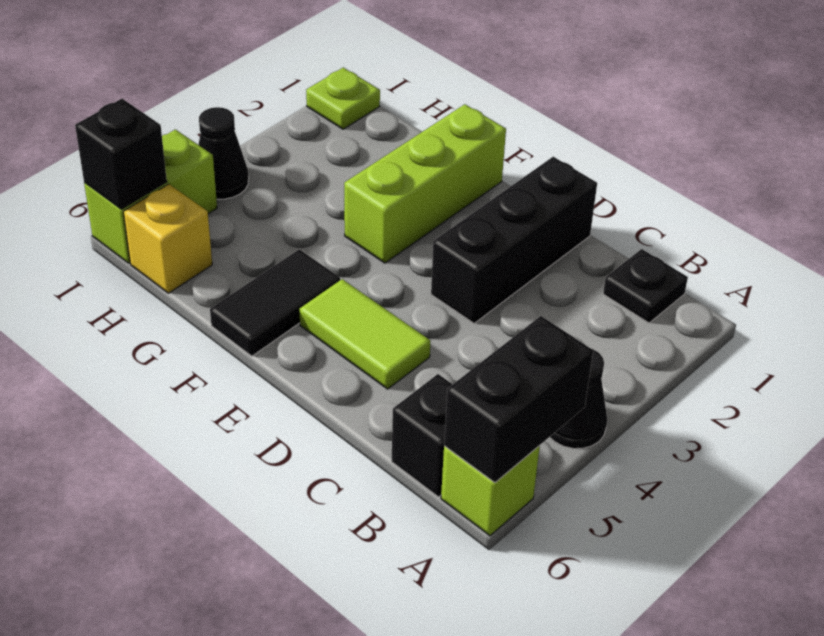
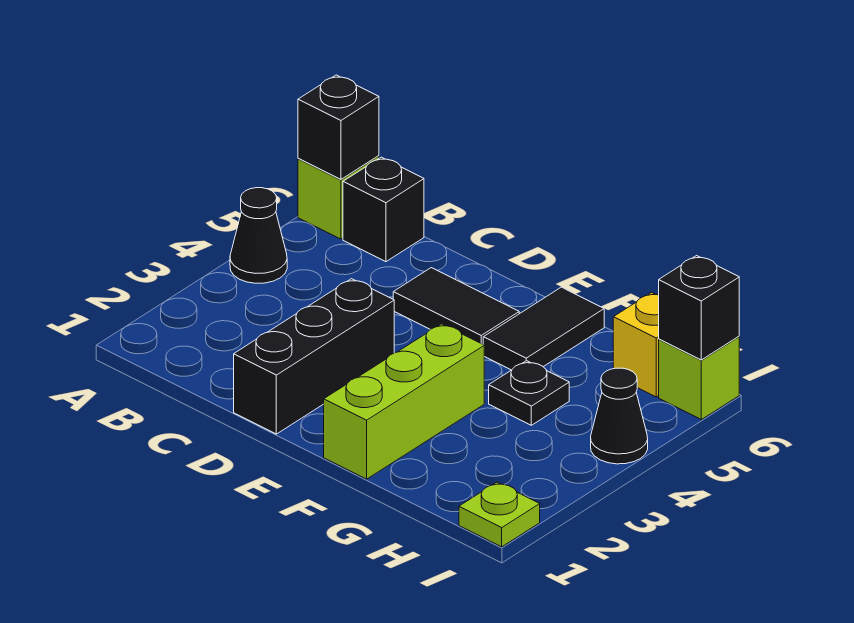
black 1x2 brick [444,316,593,482] -> black 1x1 brick [298,75,379,179]
black 1x1 plate [603,249,688,323] -> black 1x1 plate moved to [489,361,569,425]
lime 1x2 tile [299,279,430,389] -> black 1x2 tile [393,268,519,344]
lime 1x2 brick [84,129,217,263] -> lime 1x1 brick [659,337,739,419]

